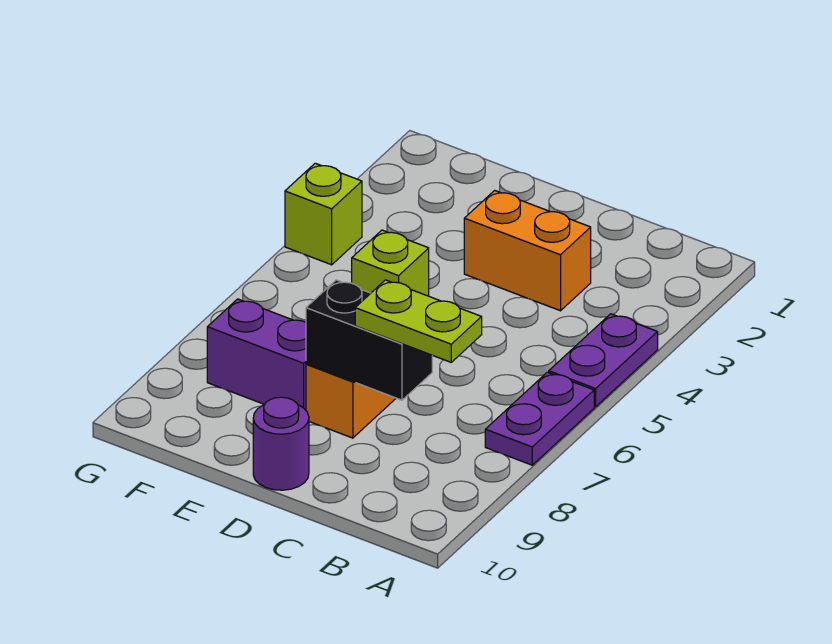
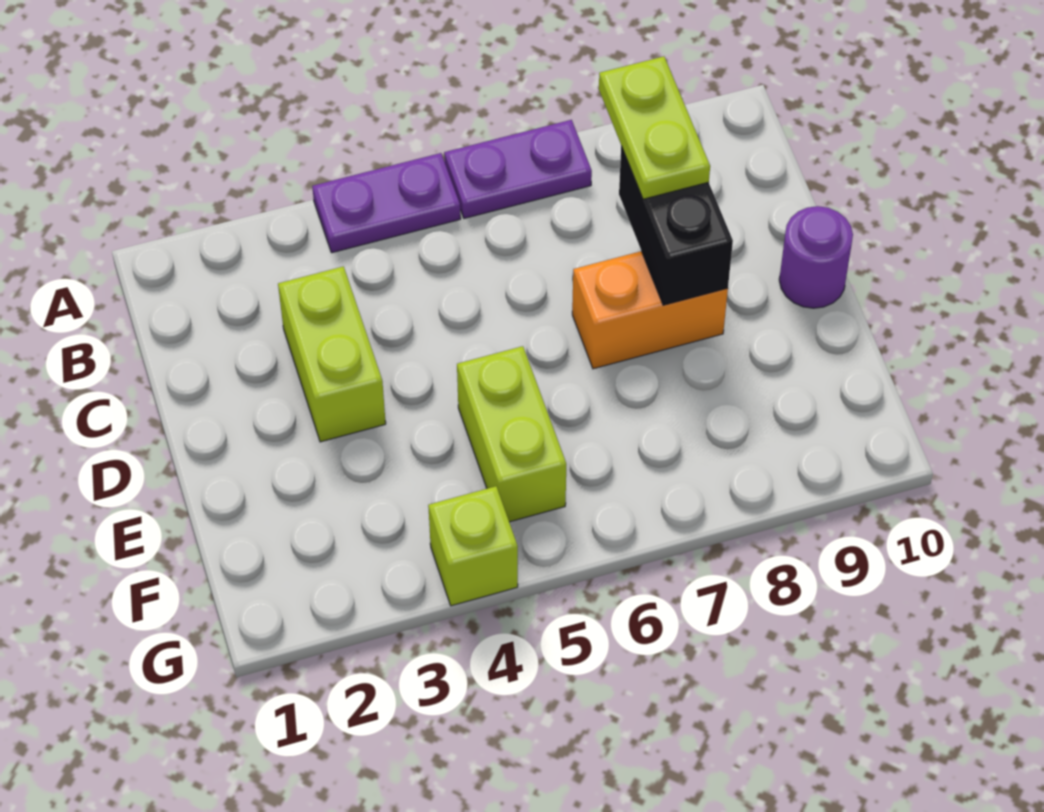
orange 1x2 brick [464,190,591,311] -> lime 1x2 brick [278,267,386,442]
lime 1x1 brick [352,230,429,296] -> lime 1x2 brick [457,346,566,522]
purple 1x2 brick [207,299,306,410] -> none

